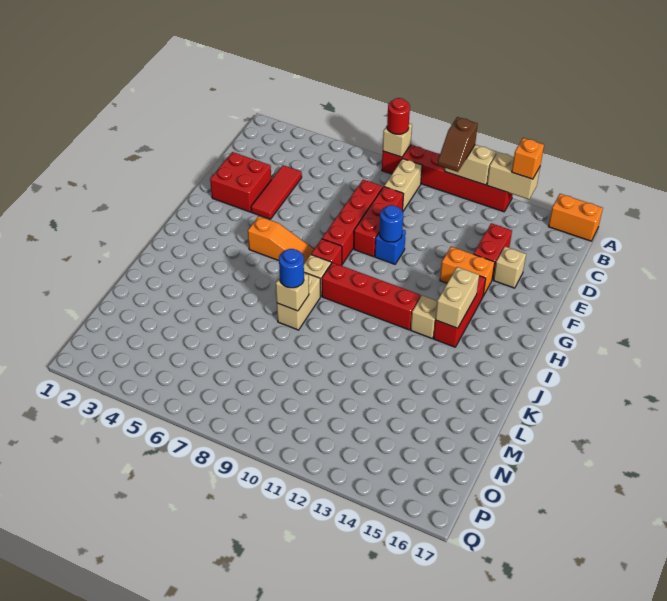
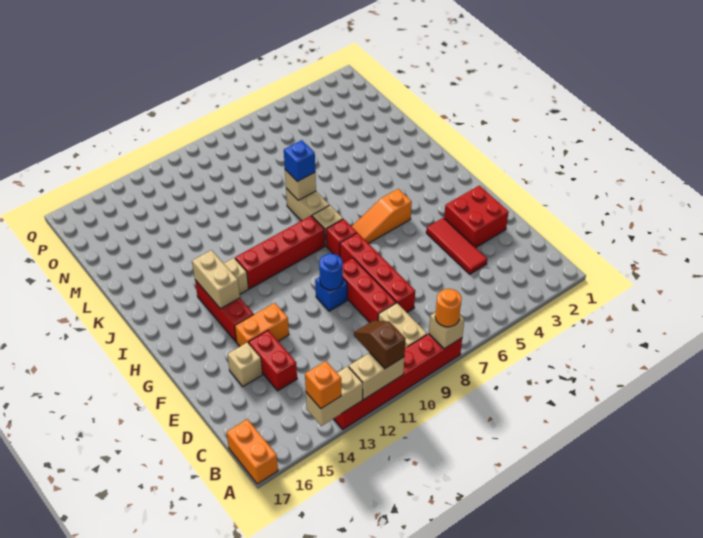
red 1x1 round brick [387,98,410,134] -> orange 1x1 round brick [435,289,462,327]
orange 1x2 brick [549,194,603,241] -> orange 1x2 brick turned to [226,419,278,484]
blue 1x1 round brick [279,249,304,288] -> blue 1x1 brick [284,140,315,182]

